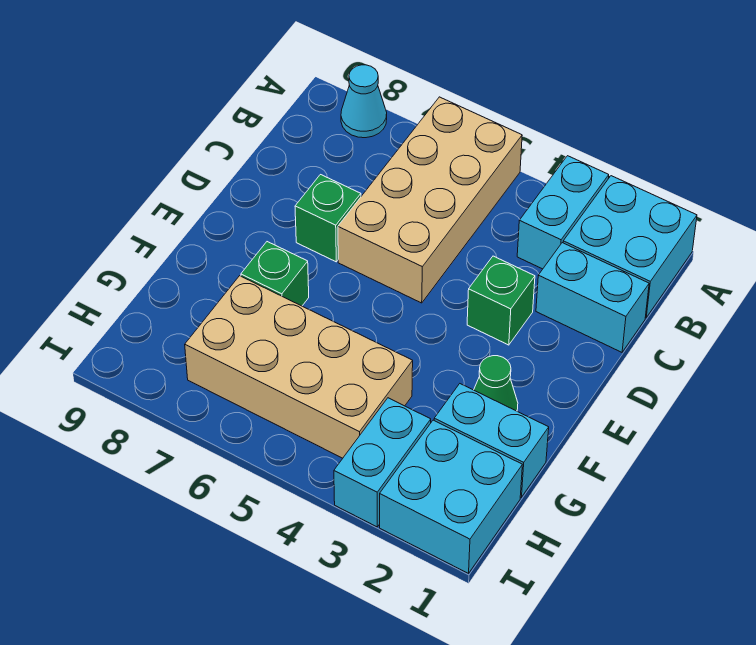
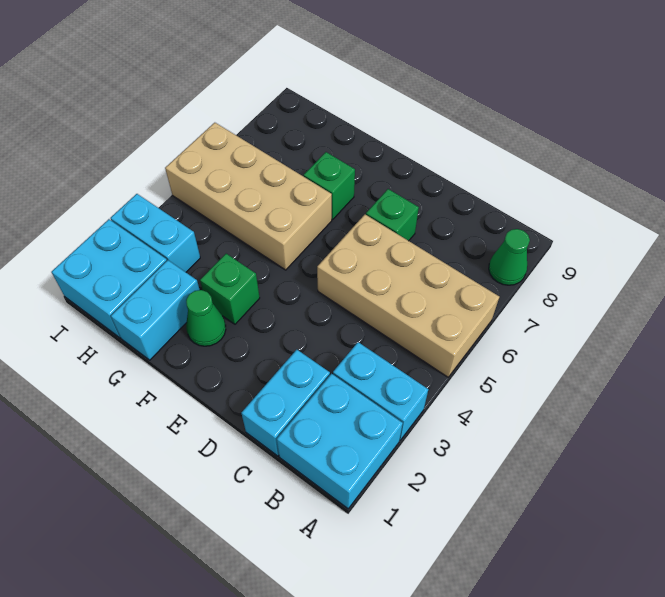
cyan 1x1 cone [341,65,387,138] -> green 1x1 cone [489,229,530,285]
green 1x1 brick [467,256,535,345] -> green 1x1 brick moved to [200,254,260,324]
tan 2x4 brick [185,276,413,458] -> tan 2x4 brick turned to [165,123,332,270]

